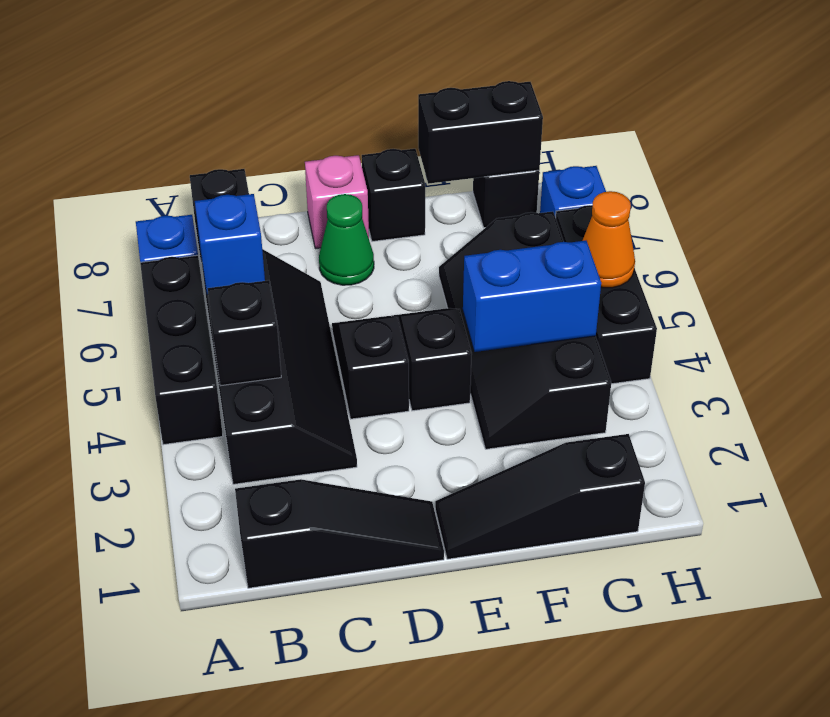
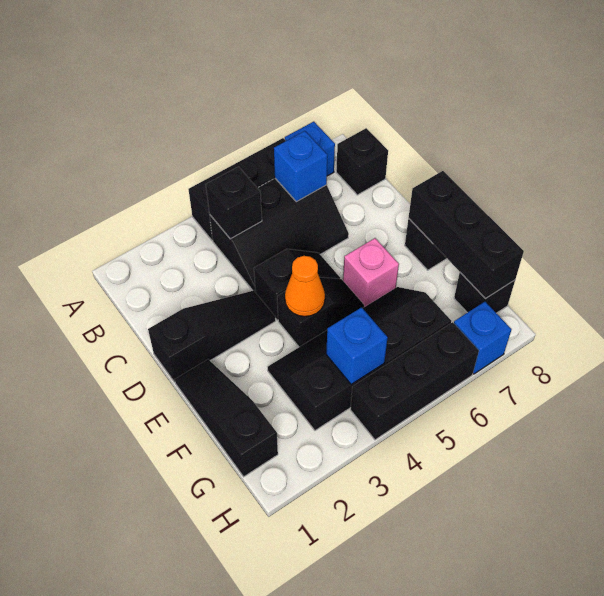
black 1x3 slope [235,479,444,588] -> black 1x3 slope turned to [148,291,276,382]
black 2x4 slope [202,249,357,484] -> black 2x3 slope [210,179,349,292]
green 1x1 cone [319,194,374,285] -> none
pink 1x1 brick [305,155,369,249] -> pink 1x1 brick moved to [343,238,399,307]
blue 1x2 brick [463,241,601,352] -> blue 1x1 brick [326,308,388,384]
black 1x2 brick [418,81,543,184] -> black 1x3 brick [409,171,524,298]
orange 1x1 cone [583,191,635,288] -> orange 1x1 cone moved to [285,256,325,317]

